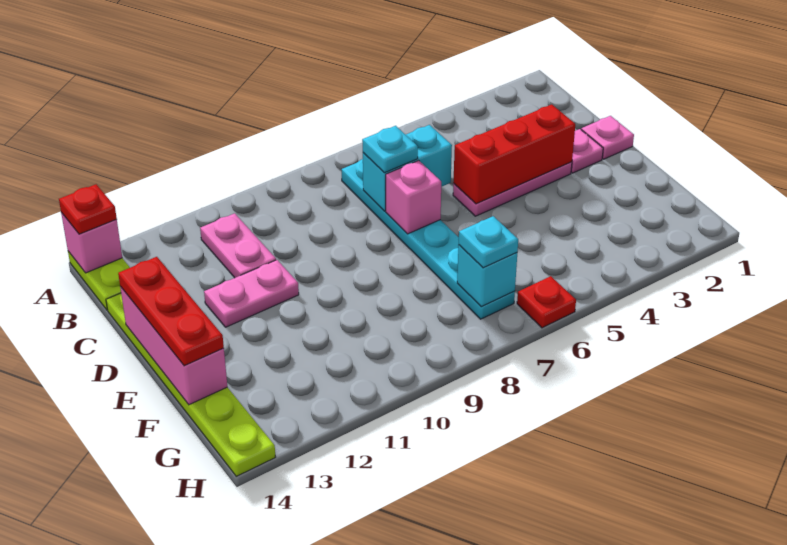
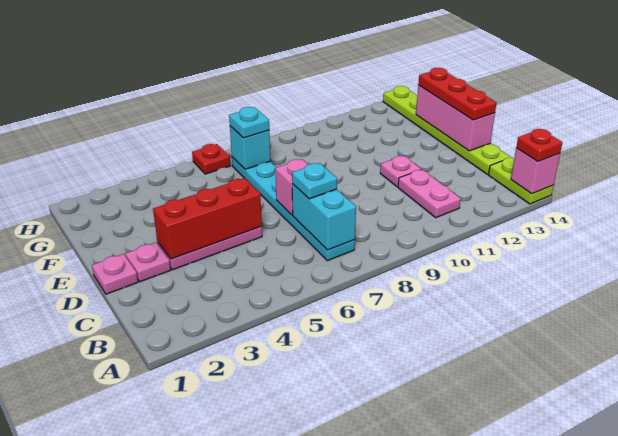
cyan 1x2 brick [363,125,452,211] -> cyan 1x2 brick turned to [292,184,356,250]
pink 1x2 plate [204,260,299,327] -> pink 1x1 plate [380,156,421,187]

